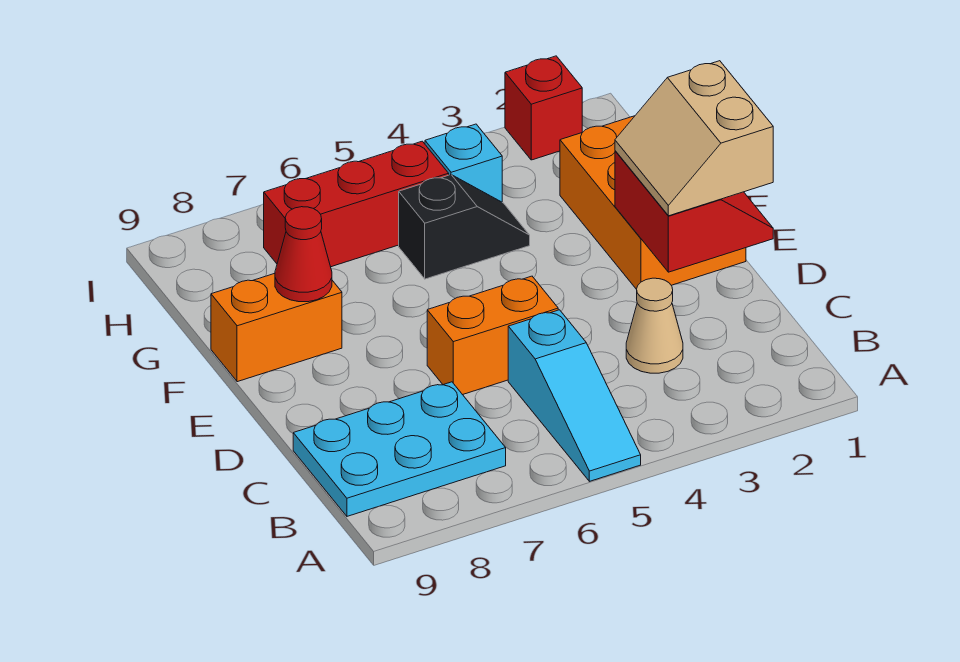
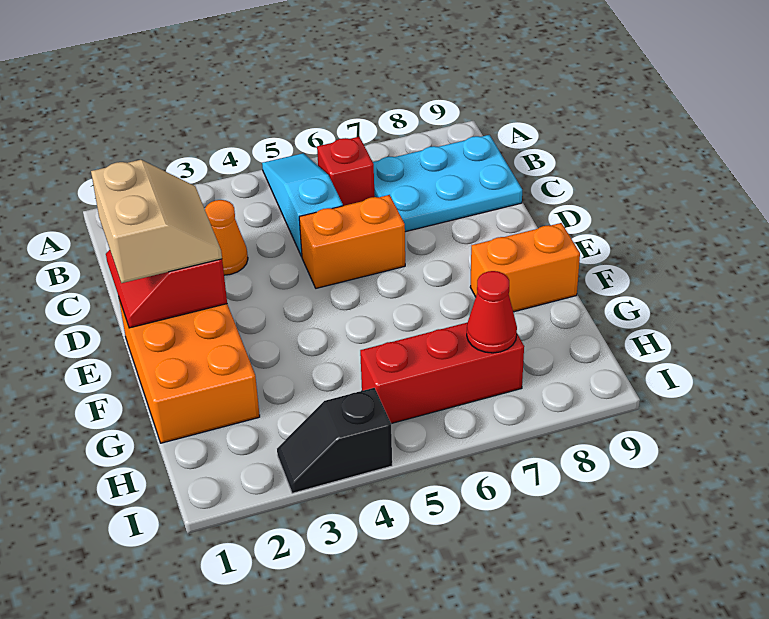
tan 1x1 cone [626,278,683,373] -> orange 1x1 cone [205,200,248,275]
red 1x1 cone [275,207,332,302] -> red 1x1 cone moved to [467,271,517,353]
black 1x2 slope [399,175,530,279] -> black 1x2 slope moved to [277,388,392,493]
cyan 1x1 brick [425,124,502,202] -> none
red 1x1 brick [505,56,582,160] -> red 1x1 brick moved to [317,137,375,206]

